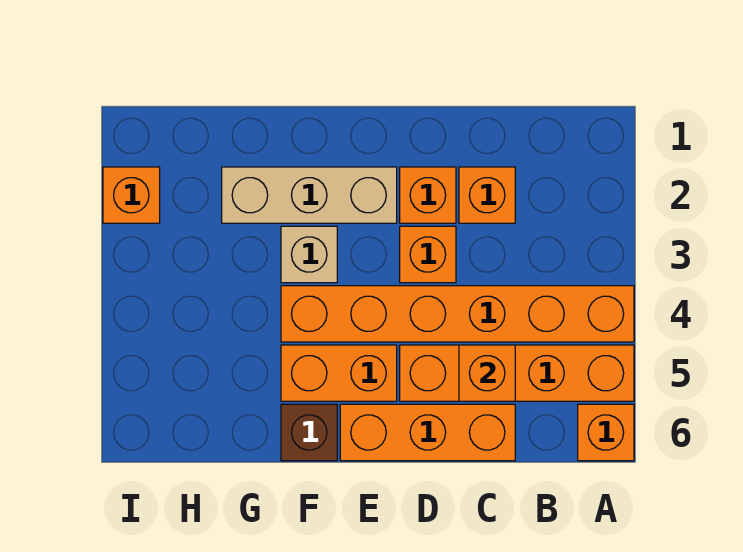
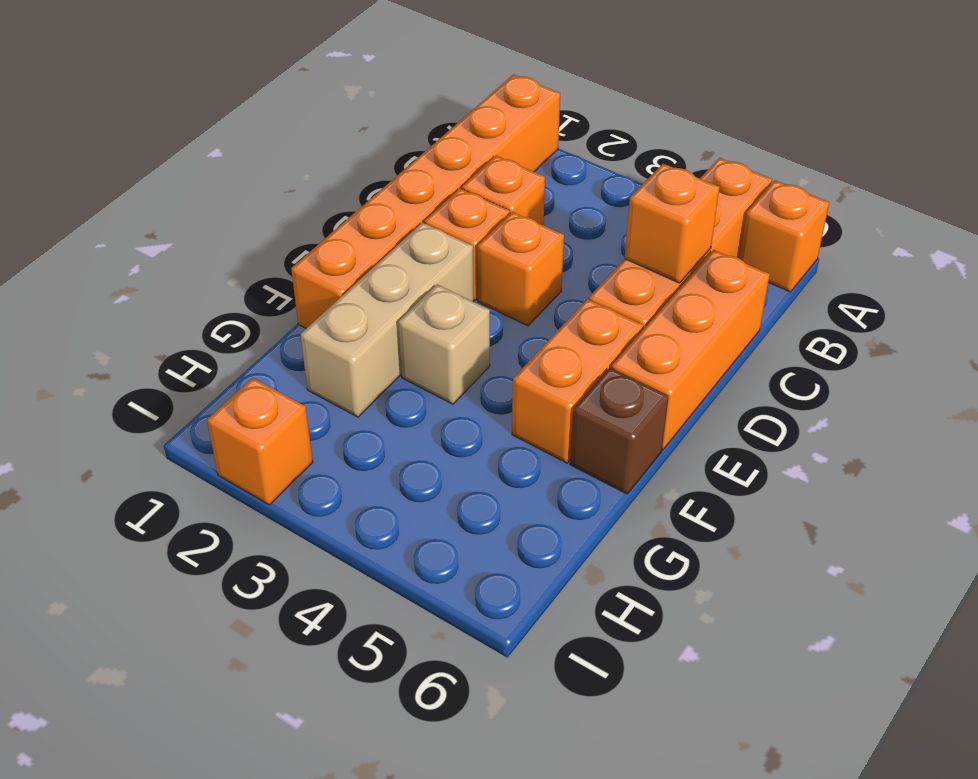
orange 1x6 brick [281,286,634,342] -> orange 1x6 brick moved to [291,74,560,328]

